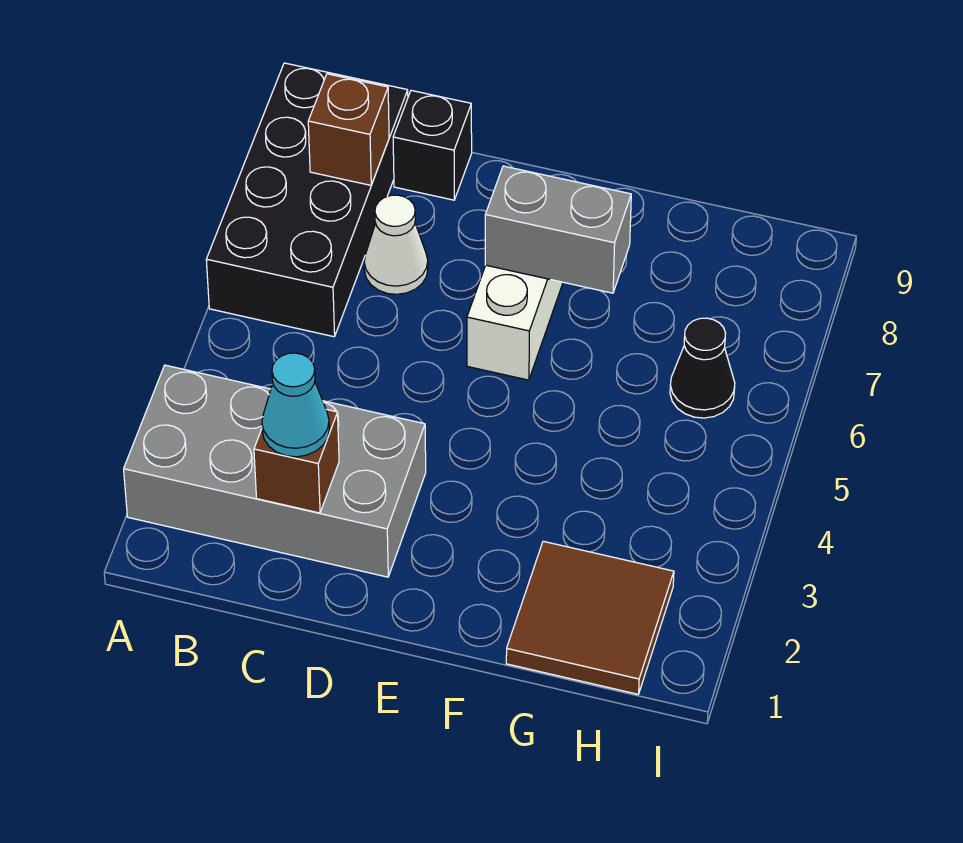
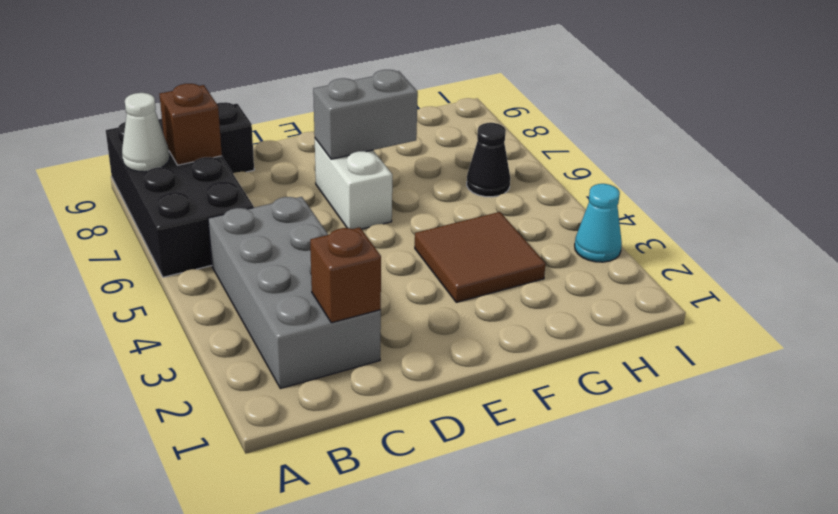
grey 2x4 brick [124,365,426,577] -> grey 2x4 brick turned to [208,197,381,389]
cyan 1x1 cone [262,353,329,457] -> cyan 1x1 cone moved to [575,184,622,262]
white 1x1 cone [364,195,428,294] -> white 1x1 cone moved to [122,93,169,172]
brown 2x2 tile [506,541,674,694] -> brown 2x2 tile moved to [415,212,546,302]

